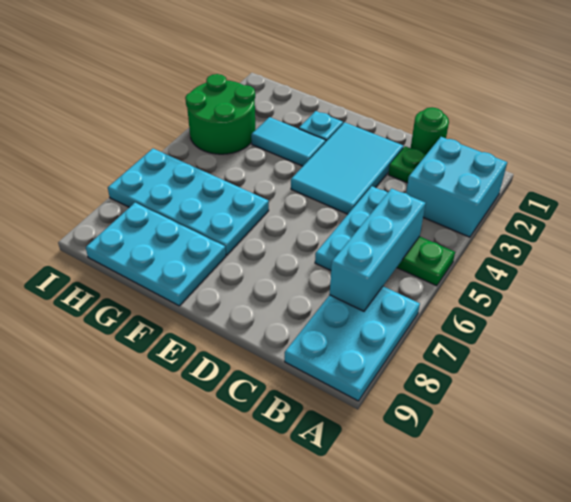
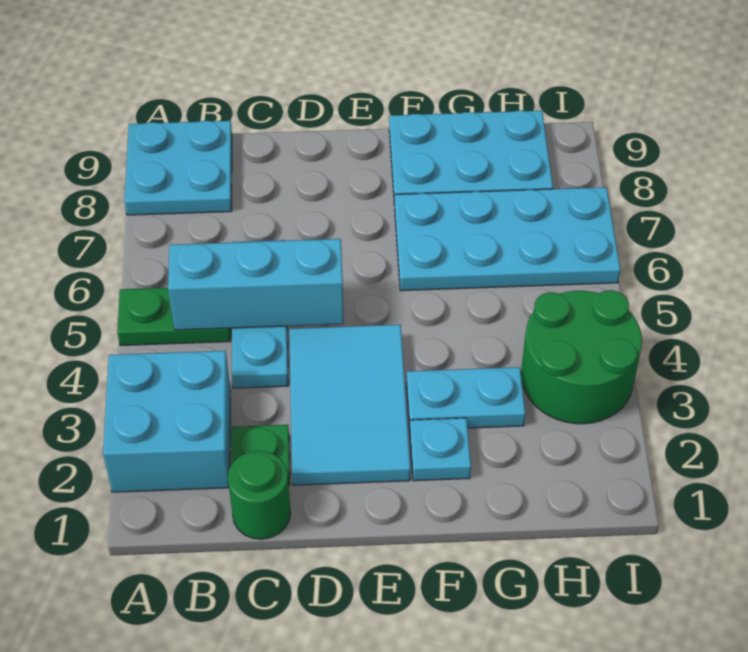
cyan 2x3 plate [285,286,420,401] -> cyan 2x2 plate [124,121,232,215]
cyan 1x3 brick [329,189,426,311] -> cyan 1x3 brick turned to [168,239,344,330]
cyan 1x2 tile [251,117,326,166] -> cyan 1x2 plate [406,367,525,429]

